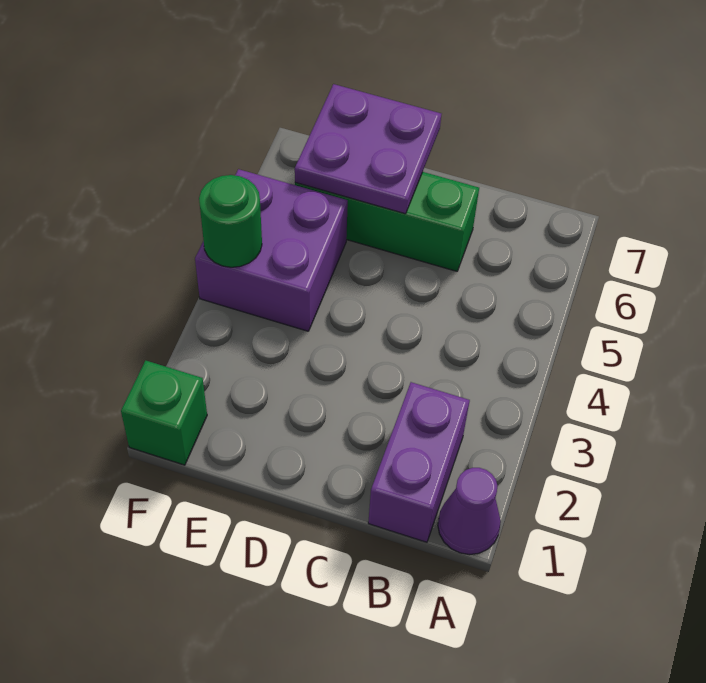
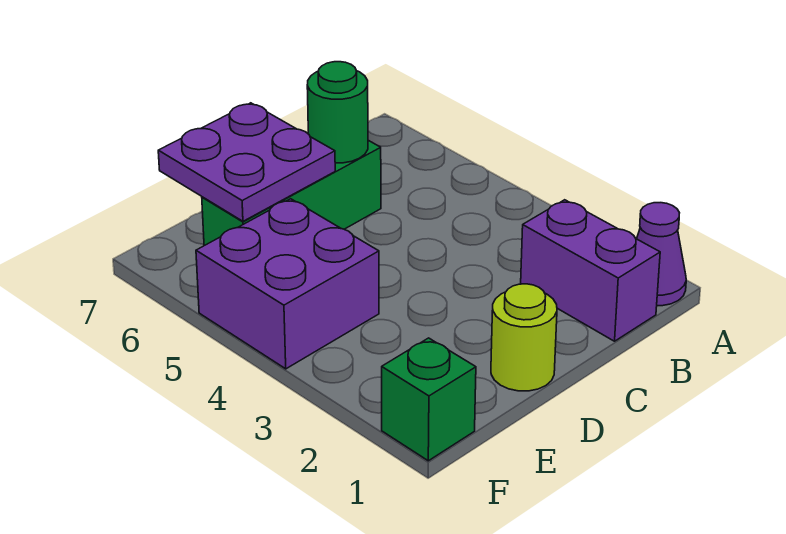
none -> lime 1x1 round brick [491,284,557,391]
green 1x1 round brick [199,175,262,267] -> green 1x1 round brick moved to [307,62,368,163]

